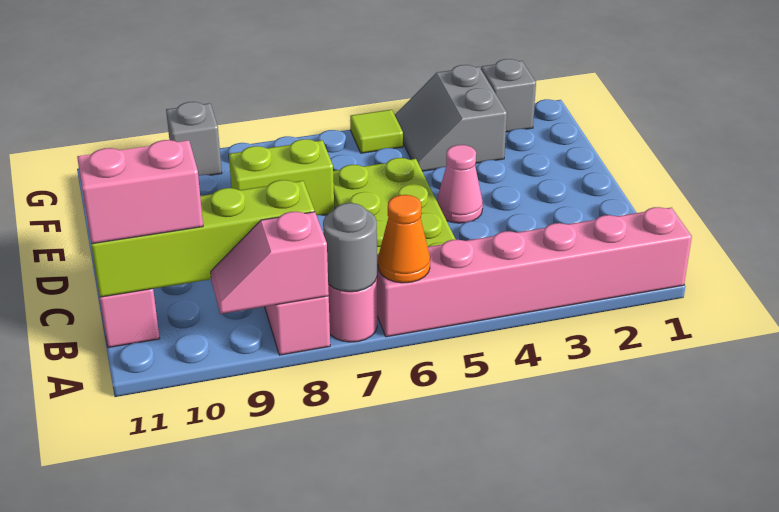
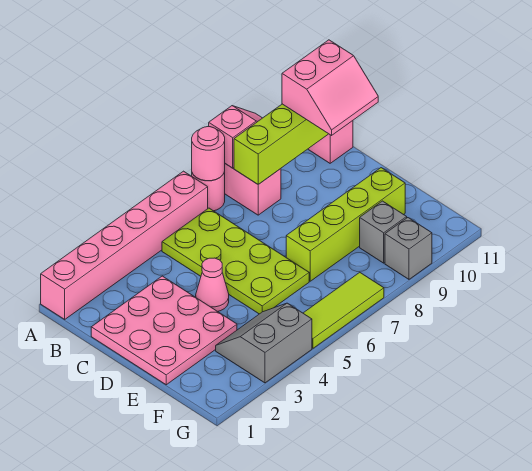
orange 1x1 cone [378,195,430,283] -> none
grey 1x1 round brick [323,203,377,292] -> pink 1x1 round brick [192,127,225,181]
none -> pink 3x3 plate [91,276,237,385]
lime 1x2 brick [229,139,334,215] -> lime 1x4 brick [286,168,405,281]
grey 2x2 slope [395,65,507,171] -> grey 2x2 slope turned to [216,303,312,383]
grey 1x1 brick [481,59,536,132] -> grey 1x1 brick moved to [360,201,407,263]
lime 1x1 tile [350,110,403,153] -> lime 1x3 tile [303,272,384,348]

